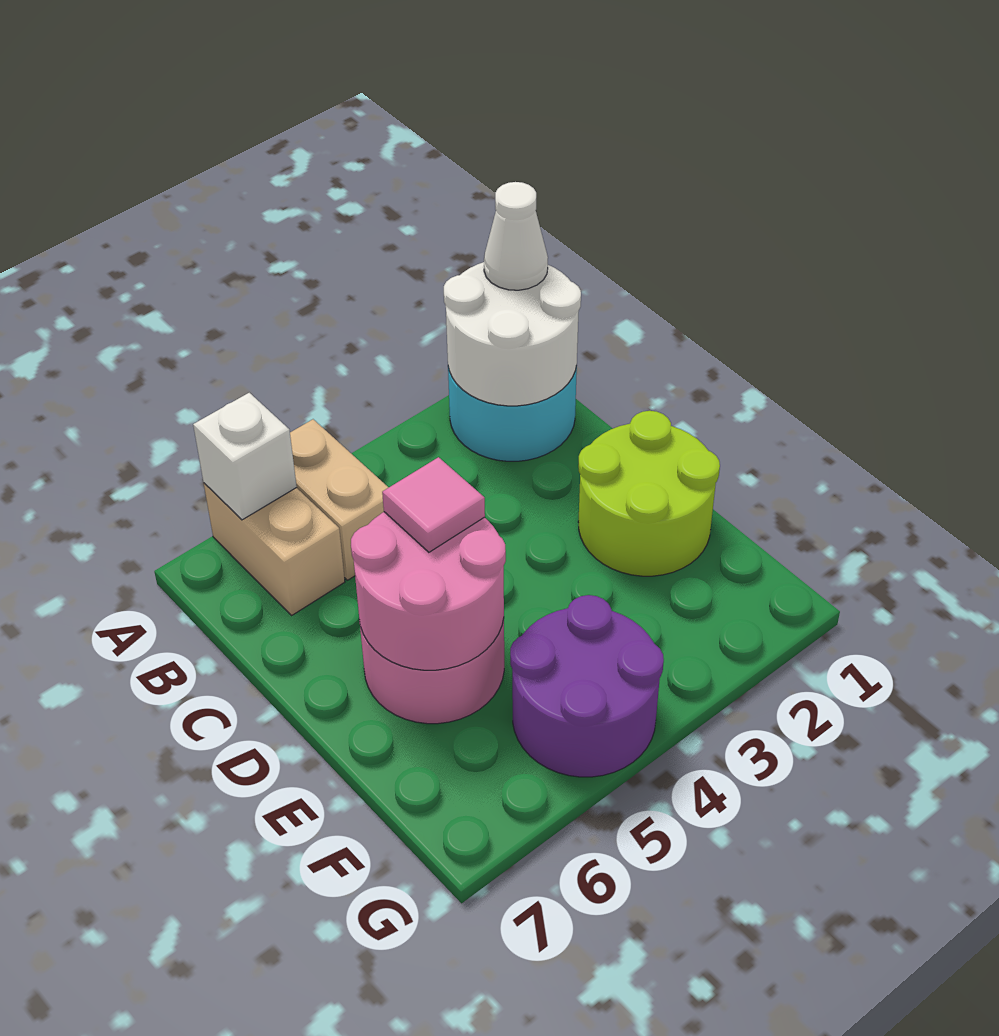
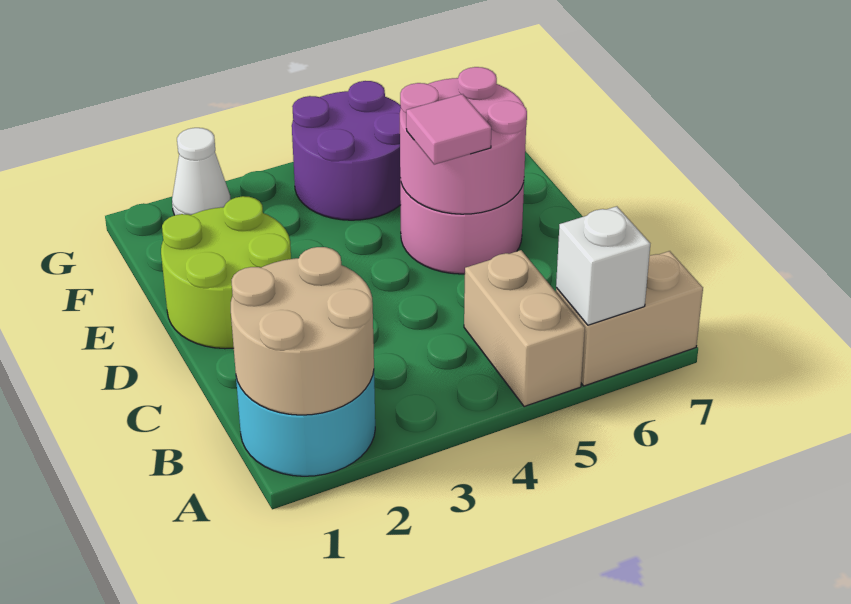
white 2x2 round brick [444,262,581,406] -> tan 2x2 round brick [231,247,374,415]
white 1x1 cone [484,182,548,290] -> white 1x1 cone moved to [172,128,231,215]
tan 1x2 brick [204,483,345,615] -> tan 1x2 brick turned to [556,251,703,386]

